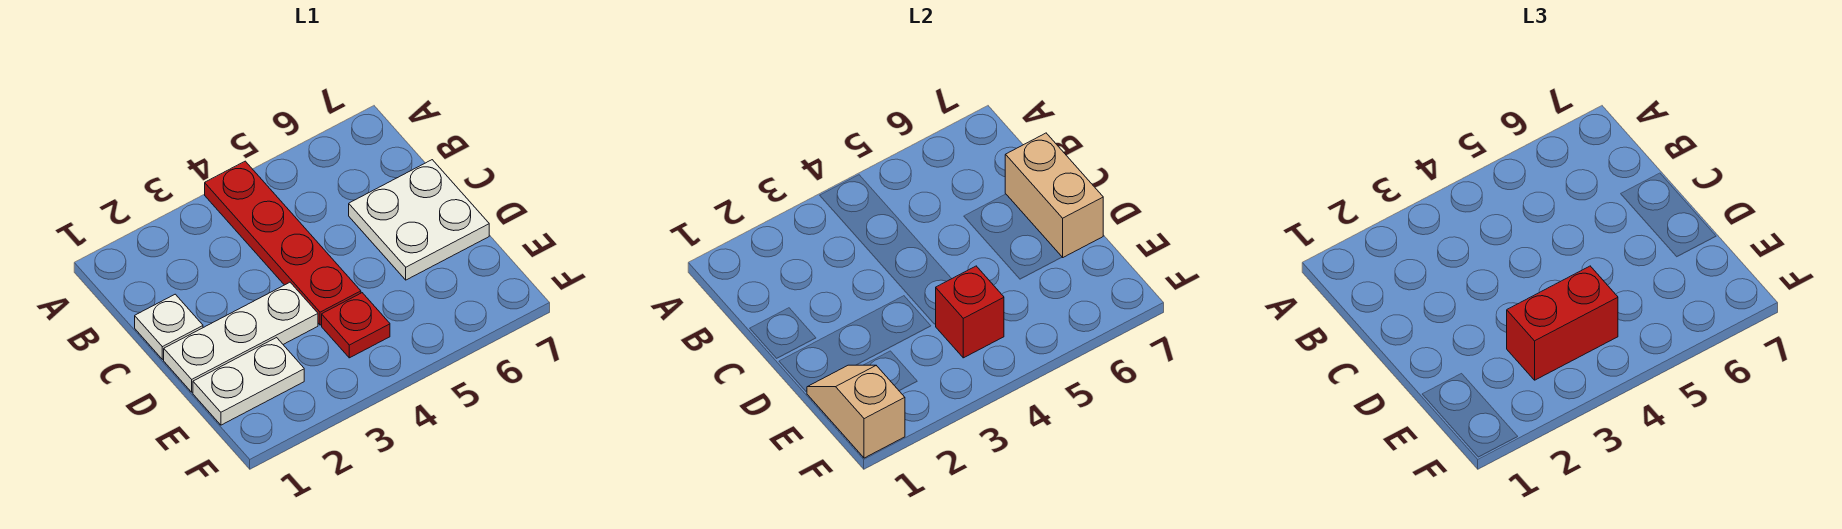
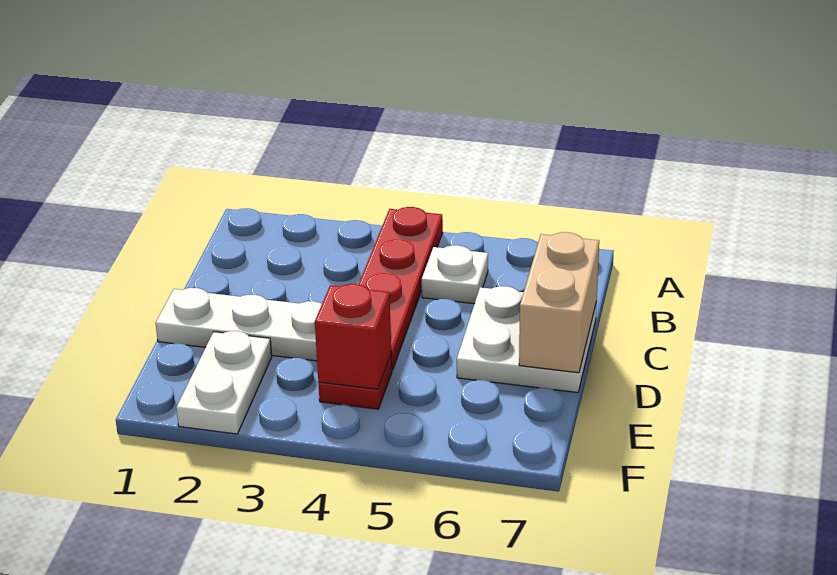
white 1x1 plate [135,294,203,359] -> white 1x1 plate moved to [422,245,488,304]
white 1x2 plate [193,338,304,425] -> white 1x2 plate turned to [176,331,272,434]
tan 1x2 slope [807,365,905,458] -> none
red 1x2 brick [1507,266,1618,380] -> none

